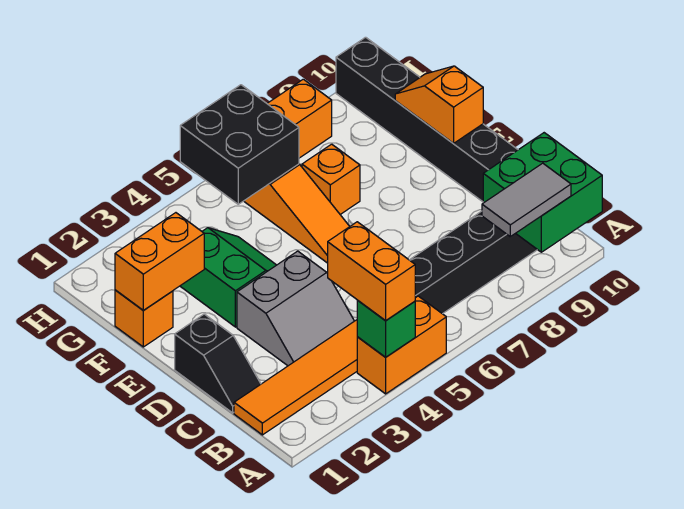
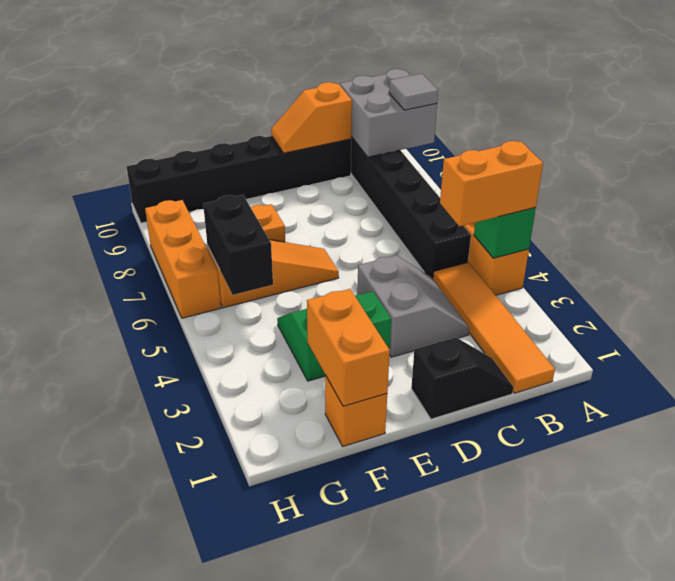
grey 1x2 tile [482,163,571,236] -> grey 1x1 tile [389,74,438,110]
green 2x2 brick [483,133,602,252] -> grey 2x2 brick [340,69,437,157]
orange 1x2 slope [395,66,483,143] -> orange 1x2 slope moved to [271,82,352,153]
black 2x2 brick [180,85,299,204] -> black 1x2 brick [203,195,273,295]

